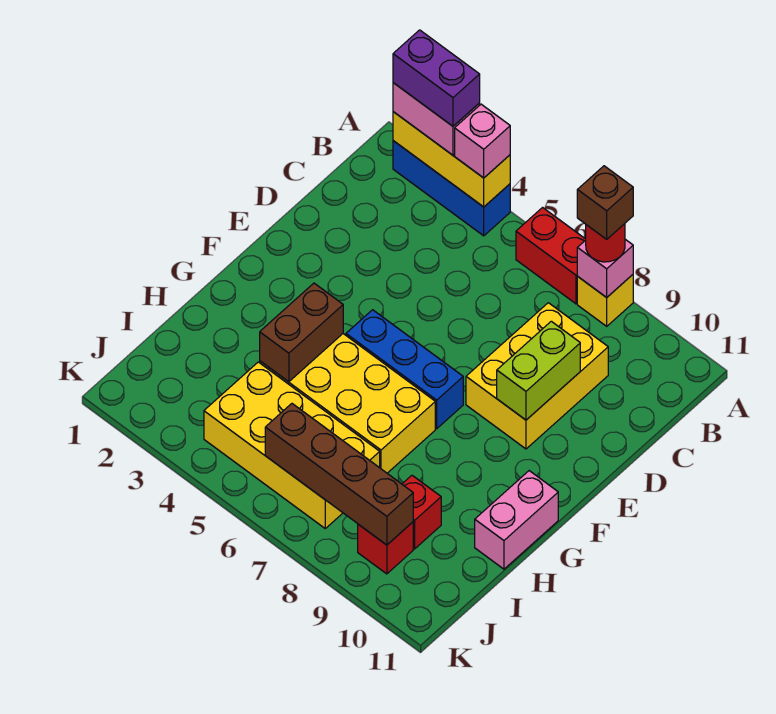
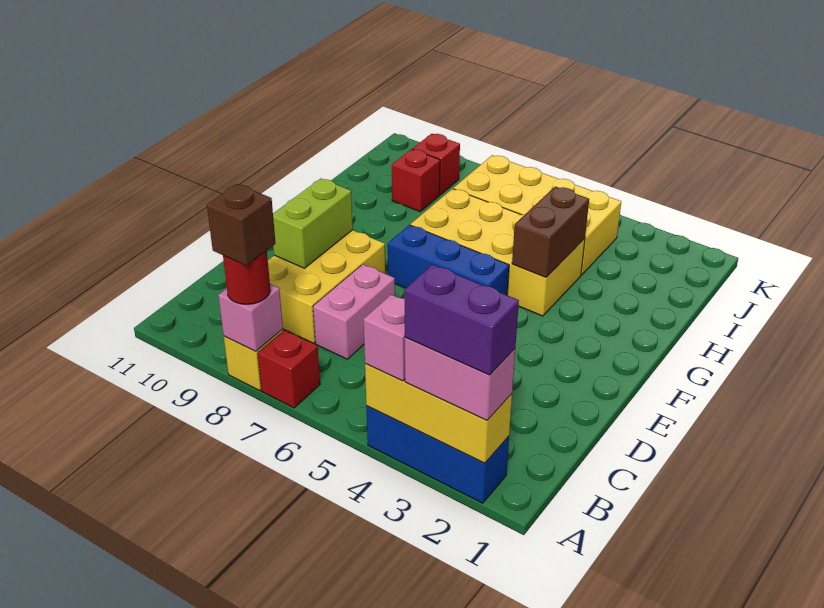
red 1x2 brick [516,208,586,304] -> red 1x1 brick [258,330,320,408]
pink 1x2 brick [475,471,558,569] -> pink 1x2 brick moved to [313,264,395,359]
brown 1x4 brick [265,404,413,545] -> none

